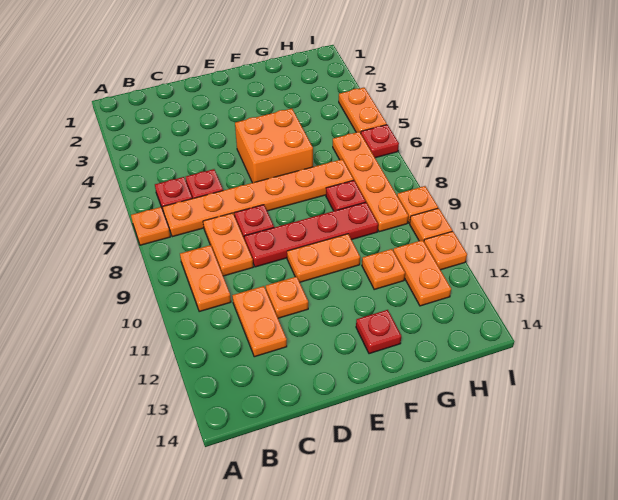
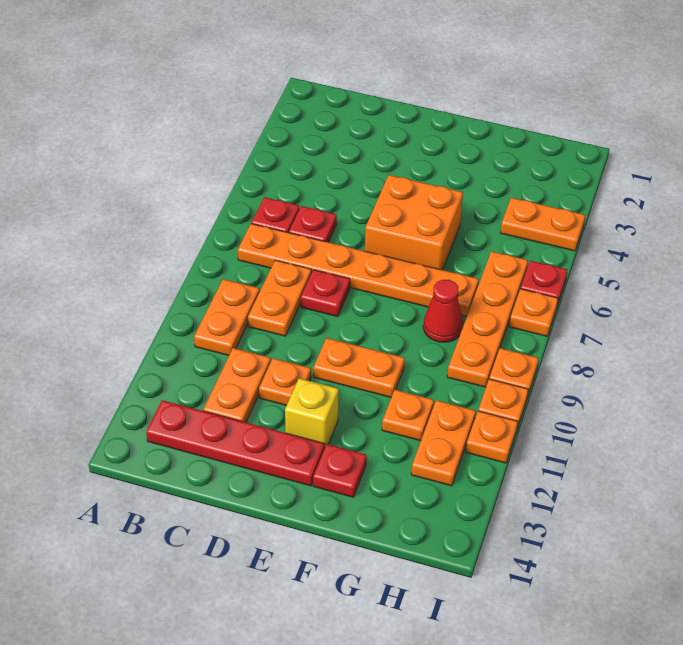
orange 1x1 plate [131,207,170,245] -> orange 1x1 plate moved to [509,289,558,336]
red 1x4 plate [244,202,378,267] -> red 1x4 plate moved to [146,400,325,486]
none -> yellow 1x1 brick [285,378,339,446]
red 1x1 plate [326,180,366,211] -> red 1x1 cone [423,280,463,342]
orange 1x2 plate [339,88,387,133] -> orange 1x2 plate turned to [501,198,585,251]

